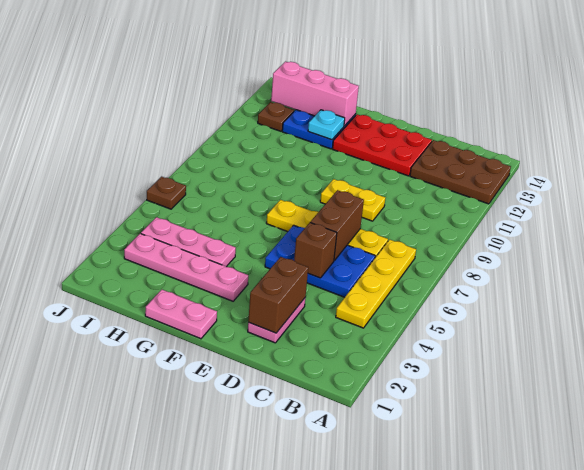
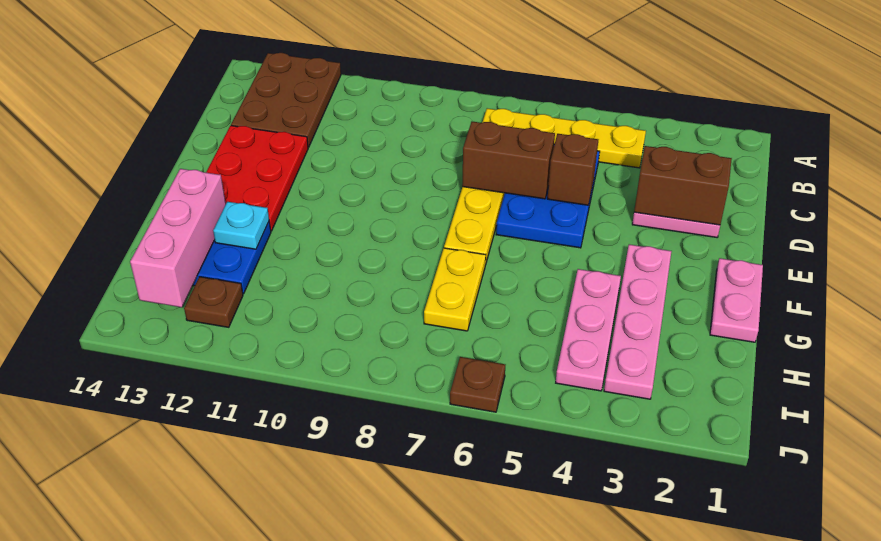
yellow 1x2 plate [320,179,385,221] -> yellow 1x2 plate moved to [424,248,486,331]

